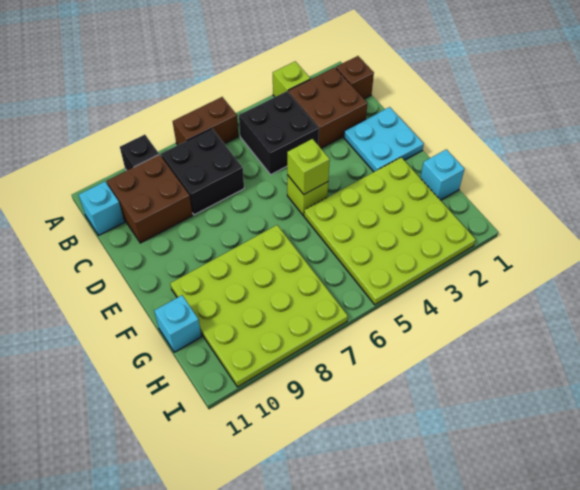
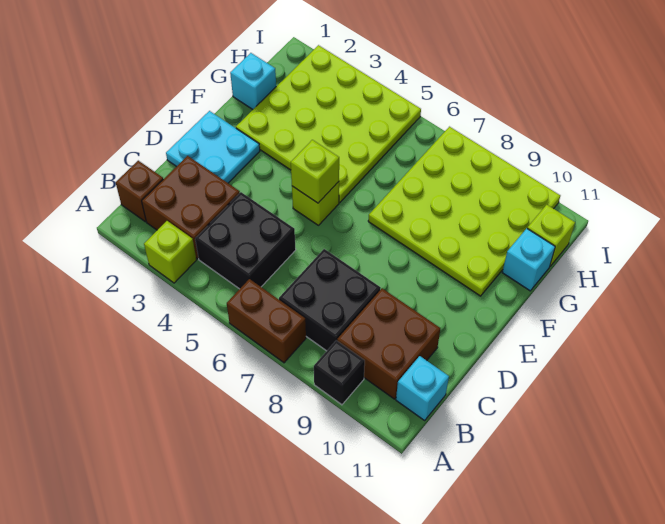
none -> lime 1x1 brick [527,205,575,266]

